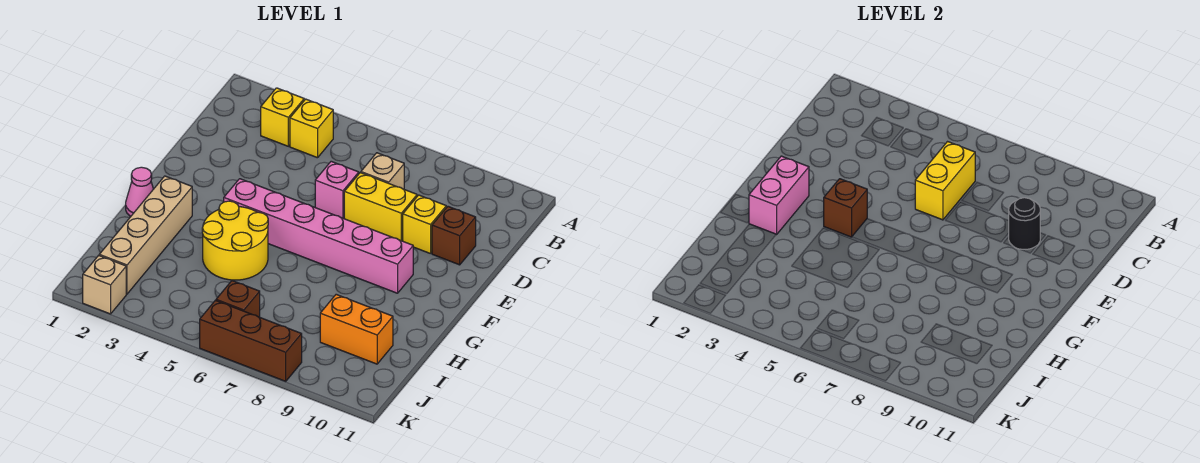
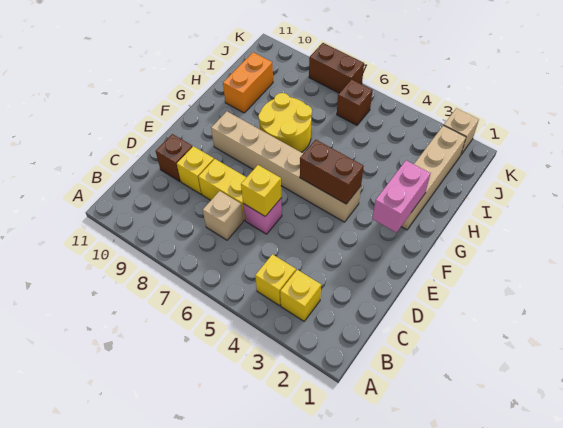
yellow 1x2 brick [915,142,975,220] -> yellow 1x1 brick [241,165,282,216]
black 1x1 round brick [1009,198,1040,249] -> none
pink 1x6 brick [224,179,413,293] -> tan 1x6 brick [211,111,361,222]
brown 1x1 brick [824,179,867,237] -> brown 1x2 brick [300,140,364,204]
pink 1x1 cone [126,167,153,216] -> none
yellow 2x2 round brick [202,201,268,280] -> yellow 2x2 round brick moved to [258,93,312,152]
orange 1x2 brick [320,294,393,364] -> orange 1x2 brick turned to [223,52,273,113]
brown 1x3 brick [200,300,302,381] -> brown 1x2 brick [309,43,364,93]

